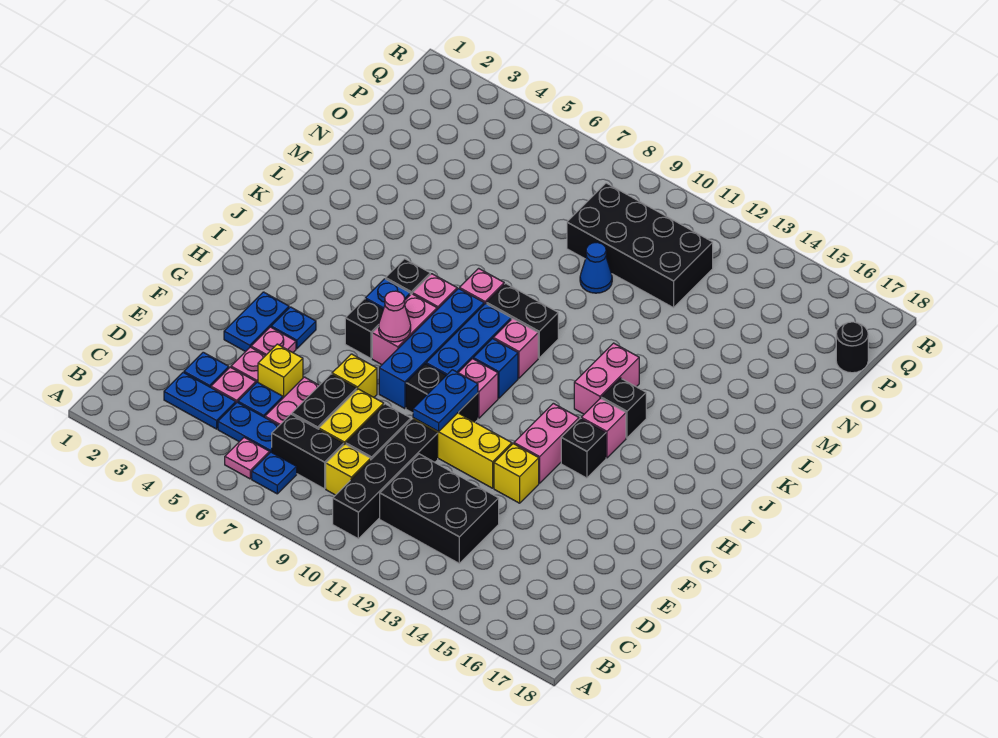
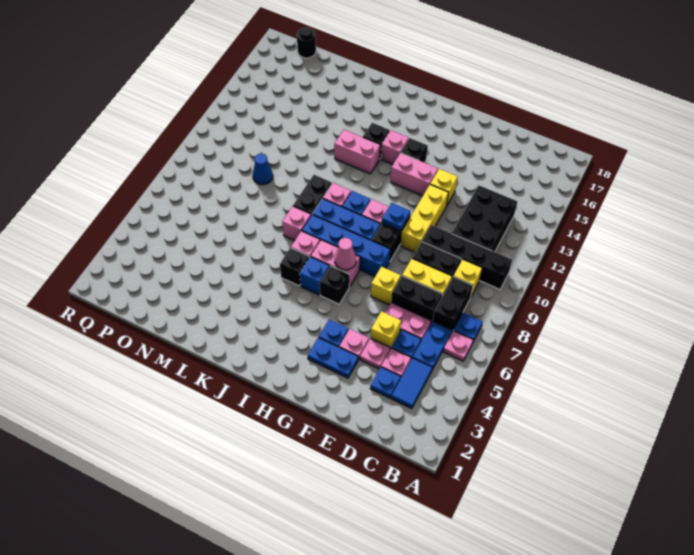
blue 1x2 plate [164,372,236,429] -> blue 1x2 tile [392,358,432,409]
blue 1x2 plate [413,370,478,432] -> blue 1x1 plate [382,203,410,231]
black 2x4 brick [567,183,713,308] -> none

